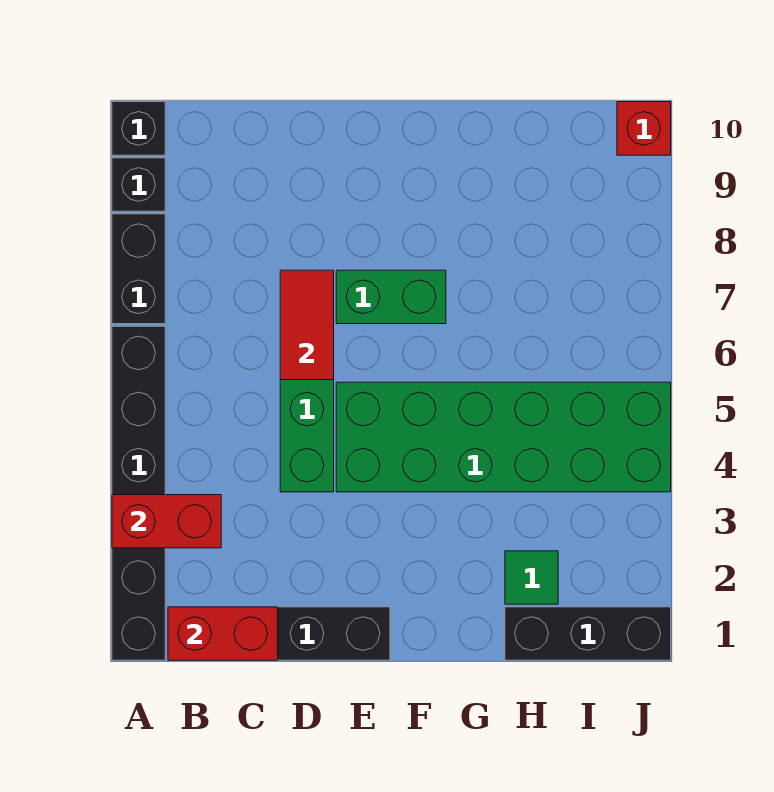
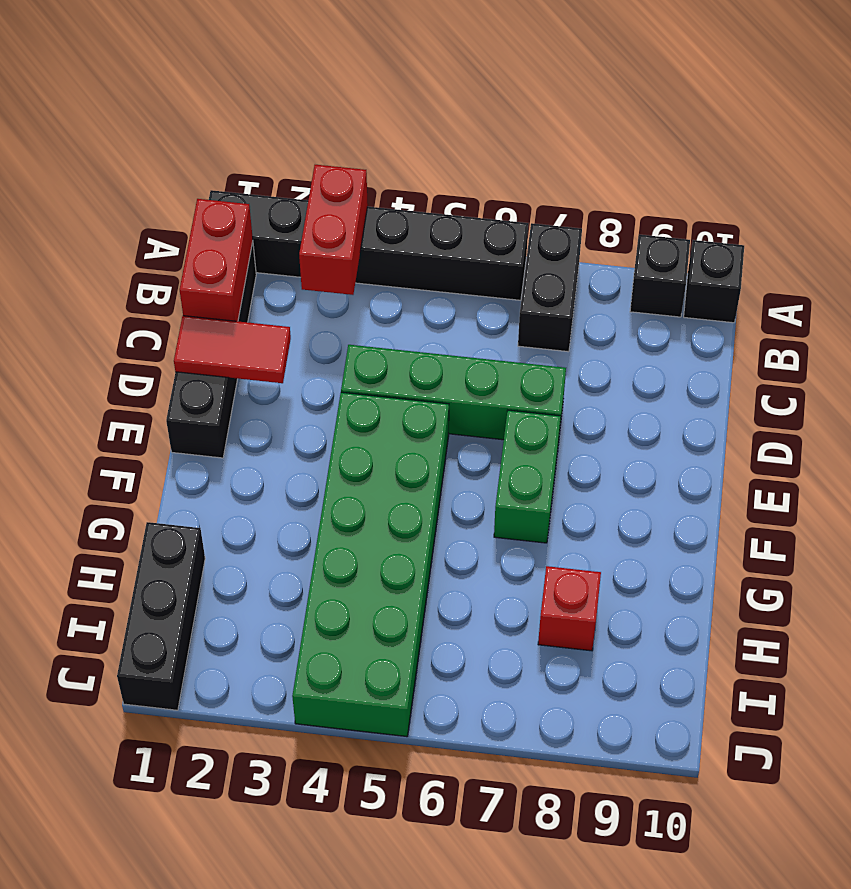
black 1x2 brick [112,214,165,324] -> black 1x2 brick turned to [518,223,582,352]
red 1x2 tile [280,270,334,380] -> red 1x2 tile moved to [174,316,291,383]
green 1x1 tile [505,551,558,604] -> none
red 1x1 brick [617,102,671,155] -> red 1x1 brick moved to [538,566,601,651]

